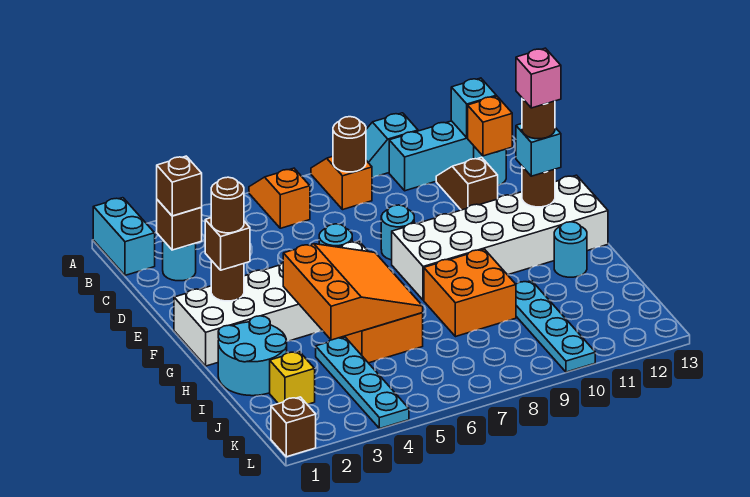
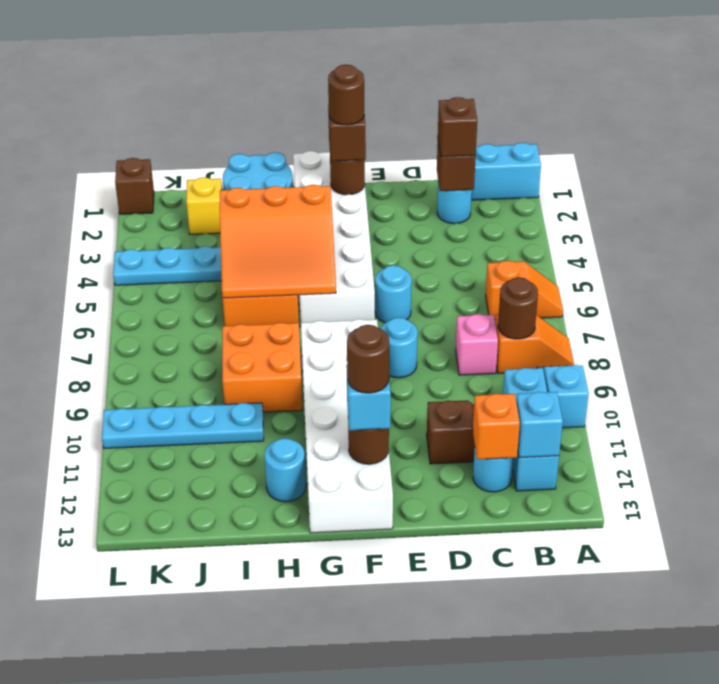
pink 1x1 brick [516,48,561,108] -> pink 1x1 brick moved to [456,314,498,375]

